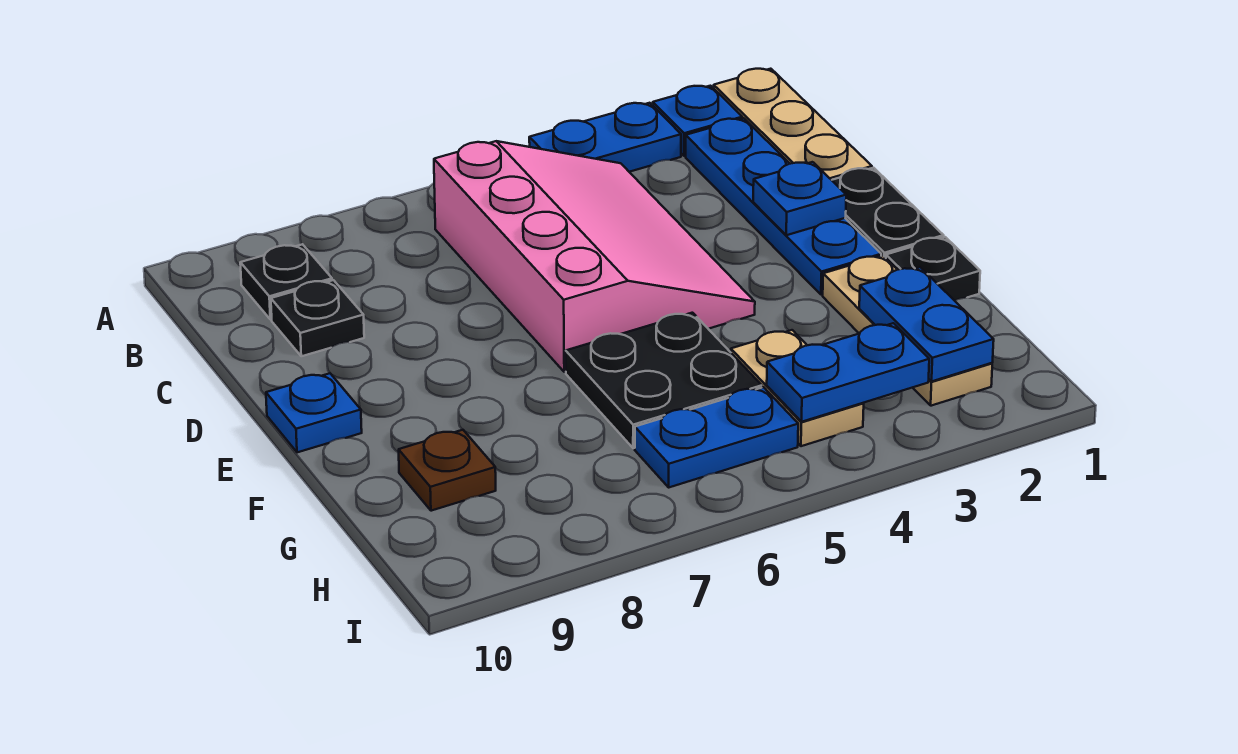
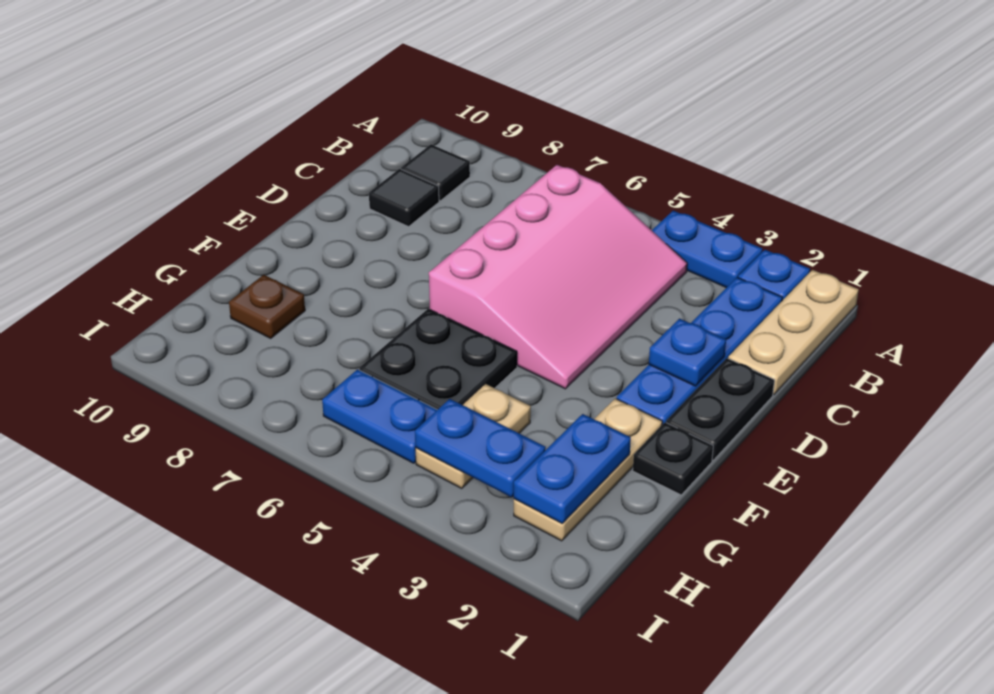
black 1x1 plate [240,244,332,320] -> black 1x1 tile [401,144,470,201]
black 1x1 plate [271,280,364,356] -> black 1x1 tile [369,169,439,227]
blue 1x1 plate [266,373,362,452] -> none

